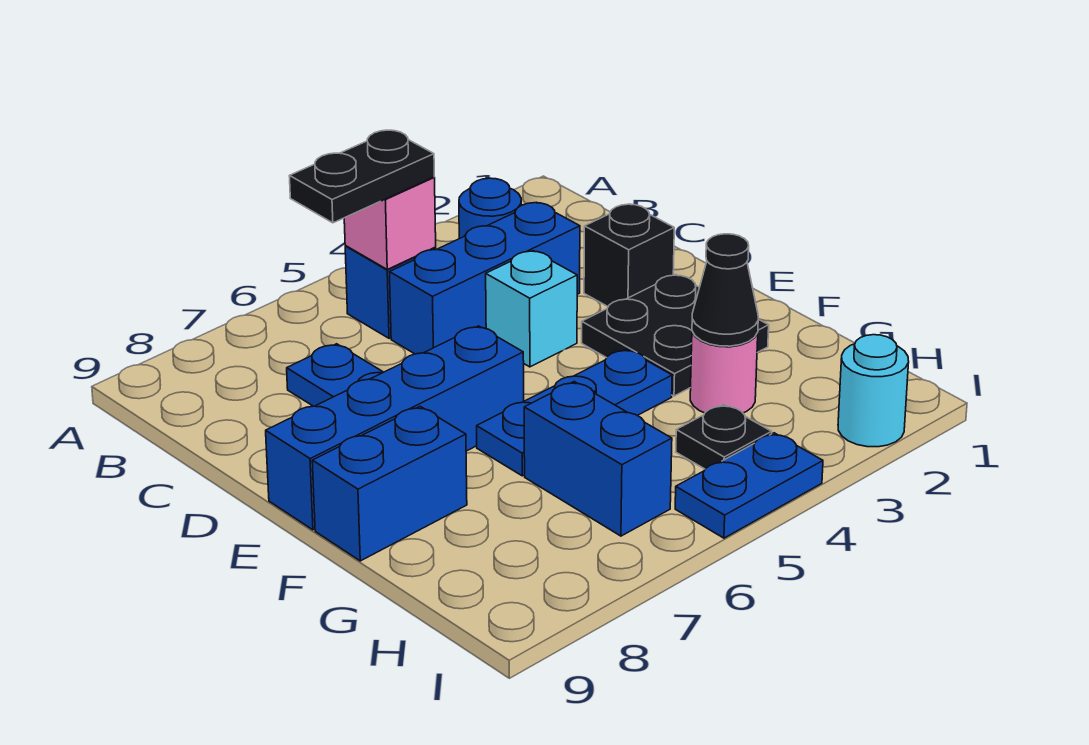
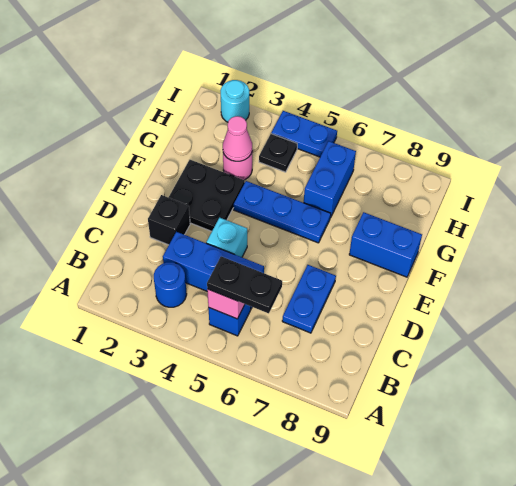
blue 1x4 brick [266,326,524,530] -> none
black 1x1 cone [692,234,758,346] -> pink 1x1 cone [223,116,252,161]

